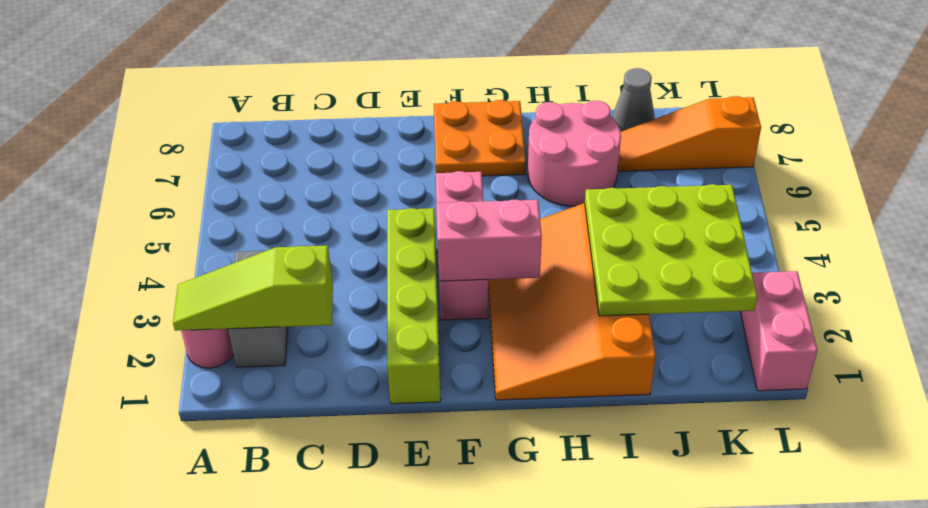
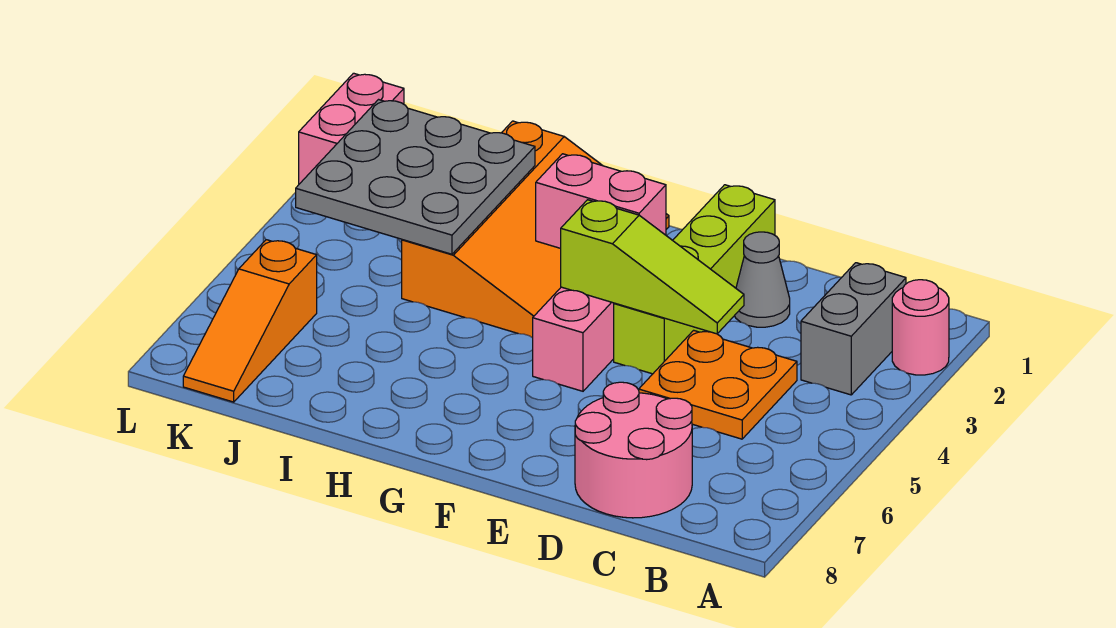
lime 1x3 slope [173,246,333,331] -> lime 1x3 slope moved to [561,200,744,334]
orange 2x2 plate [434,100,526,176] -> orange 2x2 plate moved to [639,330,797,439]
pink 2x2 round brick [528,101,621,206] -> pink 2x2 round brick moved to [575,382,692,518]
lime 3x3 plate [585,184,757,316] -> grey 3x3 plate [296,100,535,254]
orange 1x3 slope [618,96,761,171] -> orange 1x3 slope turned to [183,240,317,402]
grey 1x1 cone [613,68,655,132] -> grey 1x1 cone moved to [735,232,790,327]

